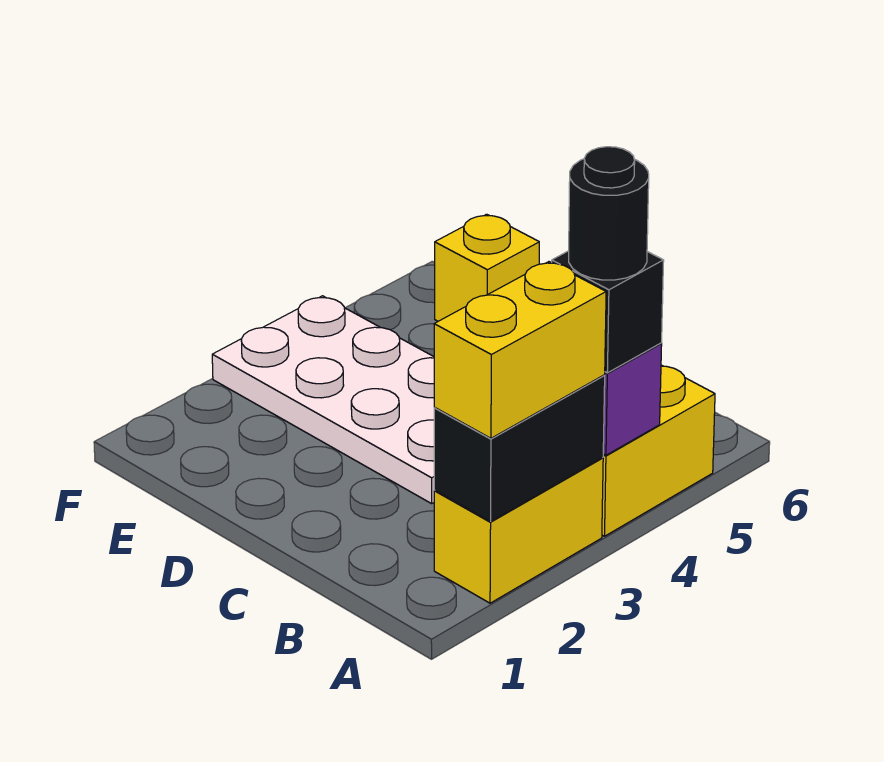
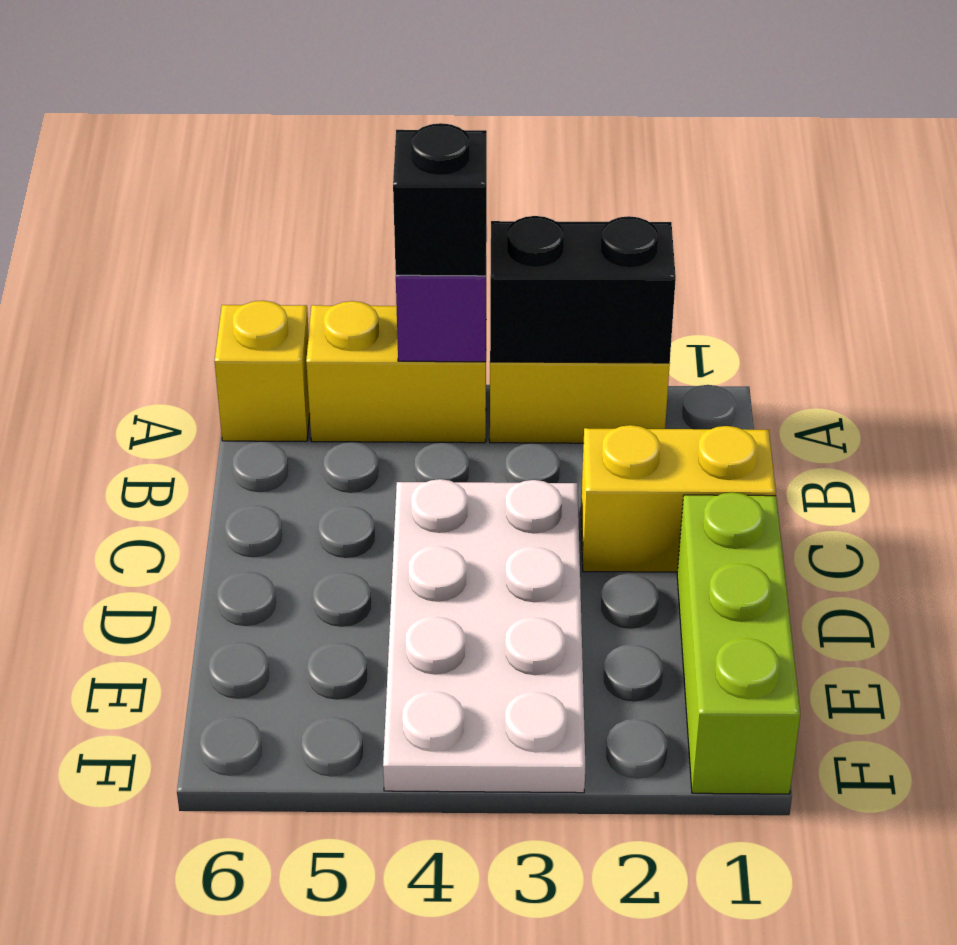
yellow 1x2 brick [434,262,606,438] -> yellow 1x2 brick moved to [581,425,776,572]
black 1x1 round brick [569,147,649,280] -> none
none -> lime 1x3 brick [677,492,800,794]
yellow 1x1 brick [435,214,539,321] -> yellow 1x1 brick moved to [215,301,310,441]

